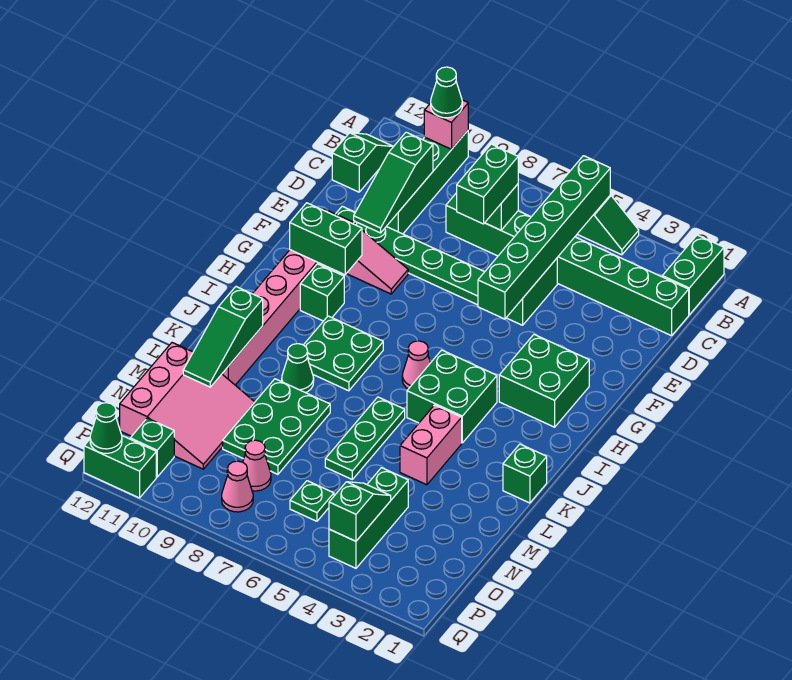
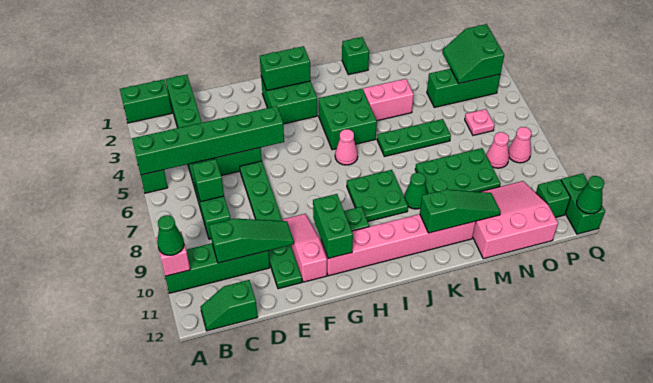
green 1x2 brick [457,144,518,224] -> green 1x2 brick moved to [260,46,311,91]
green 1x2 slope [329,482,391,541] -> green 2x2 slope [442,24,504,84]
green 1x1 plate [290,481,334,521] -> pink 1x1 plate [465,109,495,135]

